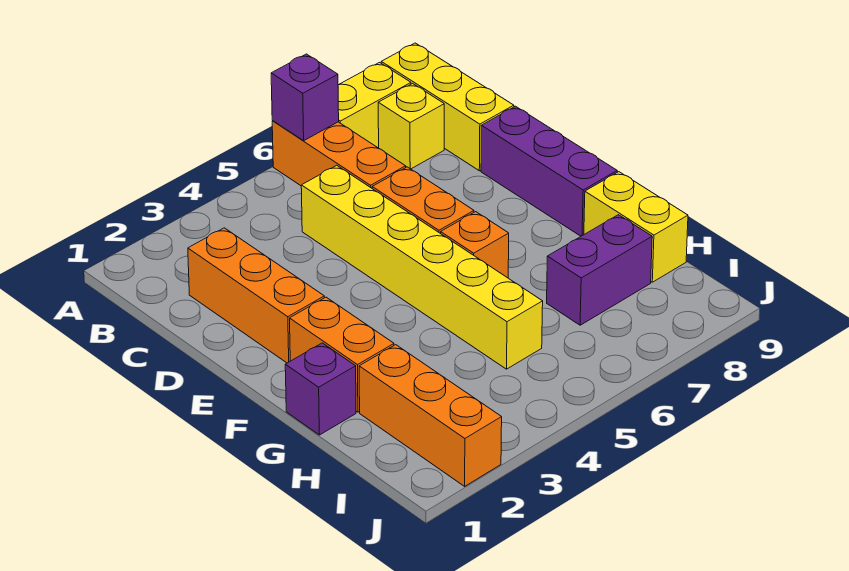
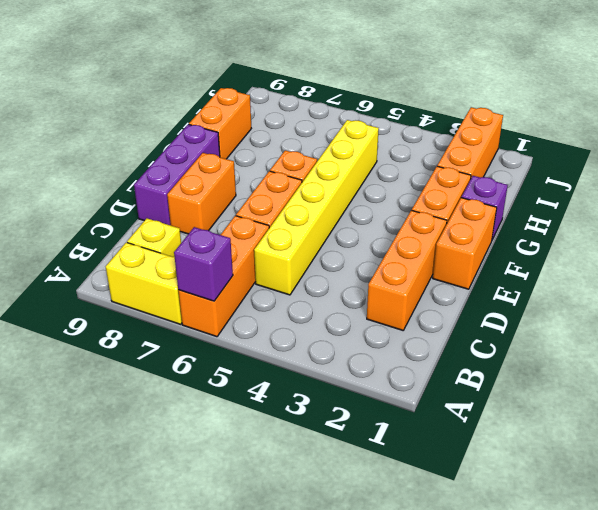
yellow 1x3 brick [381,43,514,171] -> none
none -> orange 1x2 brick [167,153,236,234]
none -> orange 1x2 brick [433,198,497,289]
yellow 1x2 brick [584,172,688,282] -> orange 1x2 brick [189,88,251,159]
purple 1x2 brick [547,215,652,325] -> none

